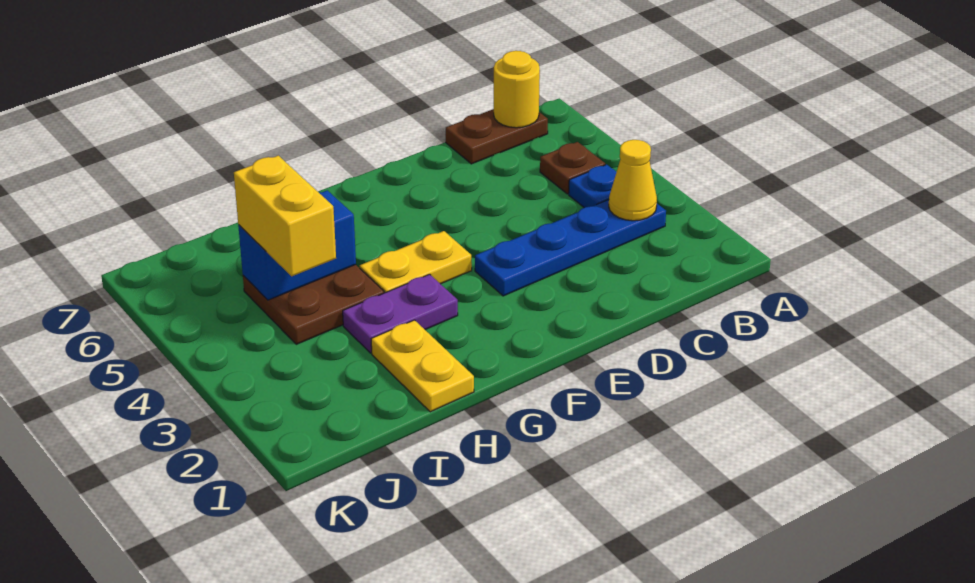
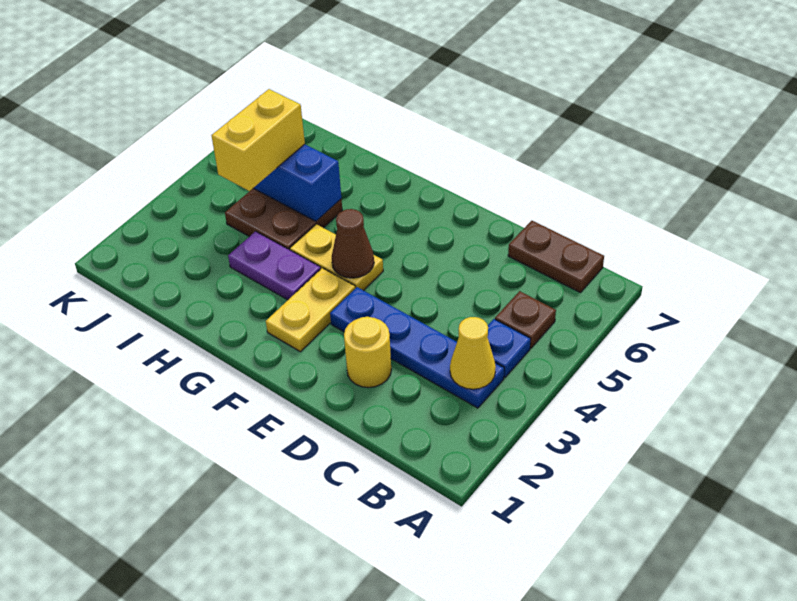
yellow 1x1 round brick [494,51,540,128] -> yellow 1x1 round brick moved to [344,317,391,388]
none -> brown 1x1 cone [332,209,374,278]
yellow 1x2 plate [371,320,474,412] -> yellow 1x2 plate moved to [266,268,355,352]

